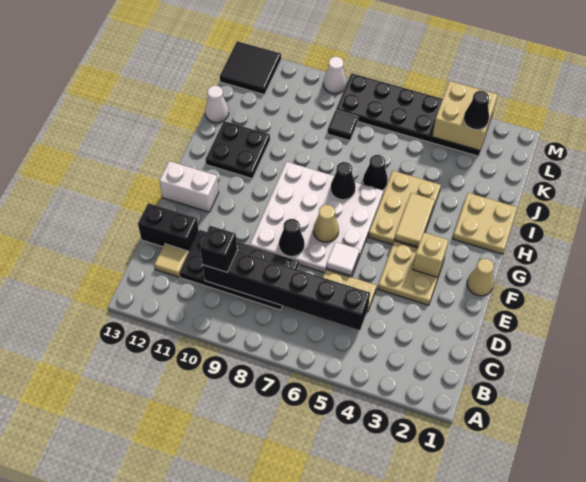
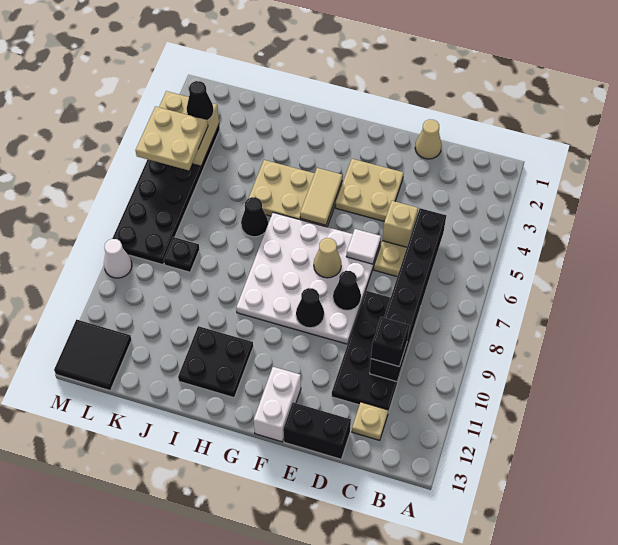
tan 1x1 tile [154,244,188,277] -> tan 1x1 plate [352,402,388,440]
black 1x2 brick [138,203,199,253] -> black 1x2 brick turned to [283,402,351,459]
tan 1x1 cone [467,259,494,296] -> tan 1x1 cone moved to [415,119,442,159]
tan 1x1 brick [413,232,448,277] -> tan 1x1 brick moved to [382,201,418,247]
tan 1x2 tile [395,193,435,247] -> tan 1x2 tile turned to [300,168,342,225]
tan 2x2 plate [453,193,517,254] -> tan 2x2 plate moved to [136,106,208,170]
black 1x1 cone [331,162,356,200] -> black 1x1 cone moved to [296,288,324,328]
white 1x1 cone [205,86,229,123] -> none
black 1x1 tile [328,111,358,141] -> black 1x1 plate [164,237,200,272]

